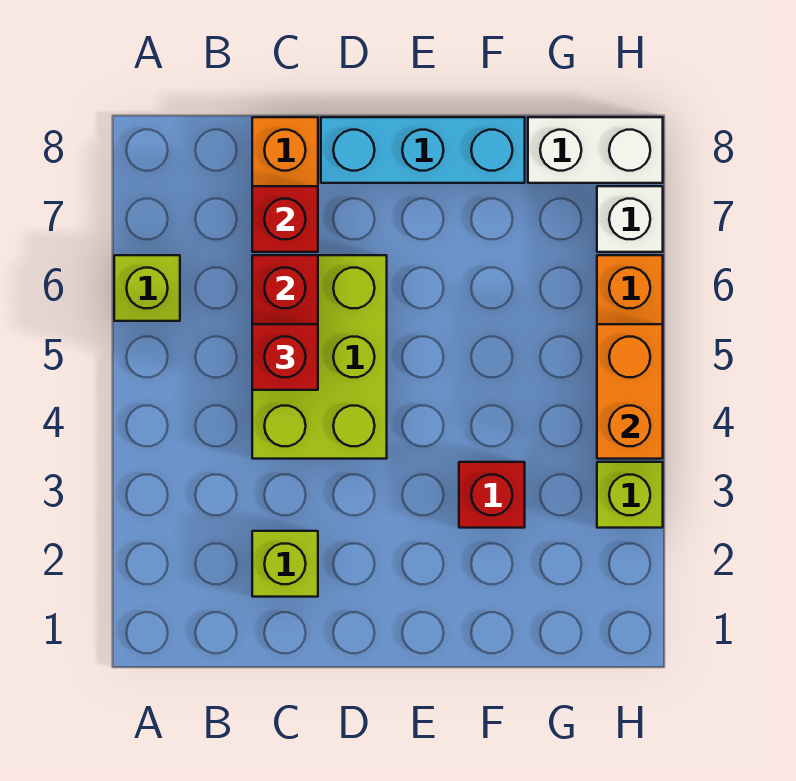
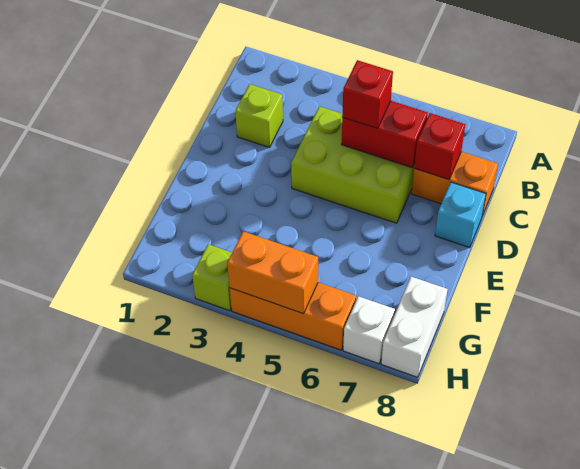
lime 1x1 brick [114,255,180,321] -> none
cyan 1x3 brick [321,117,525,183] -> cyan 1x1 brick [435,182,486,248]
red 1x1 brick [459,462,525,528] -> none

